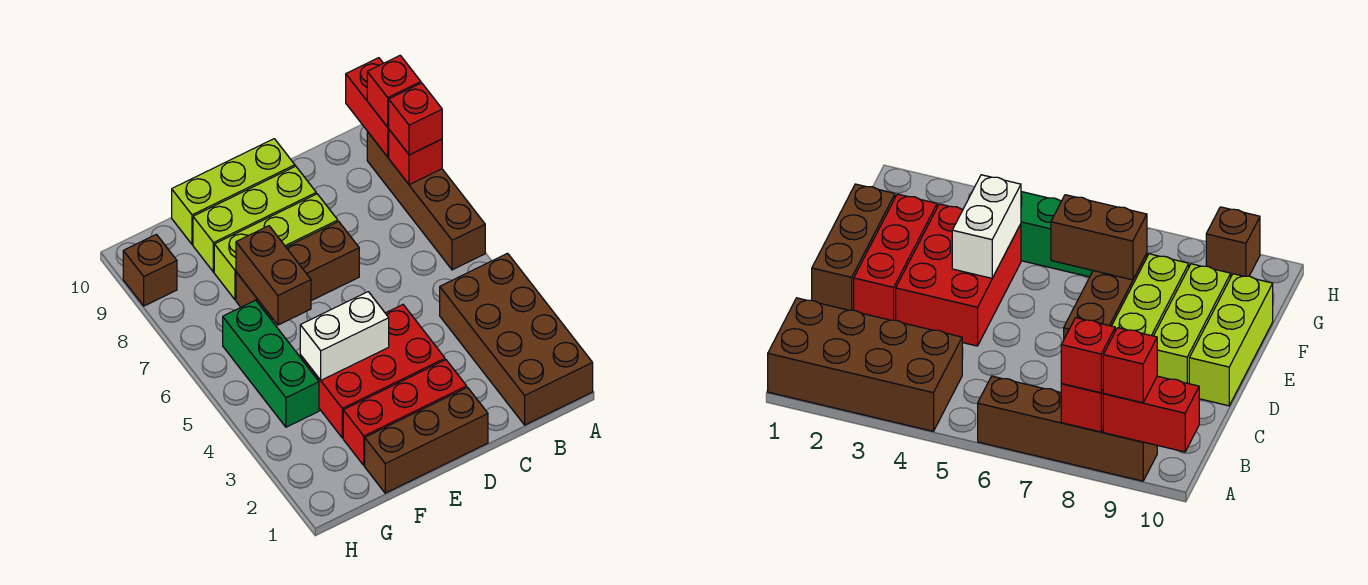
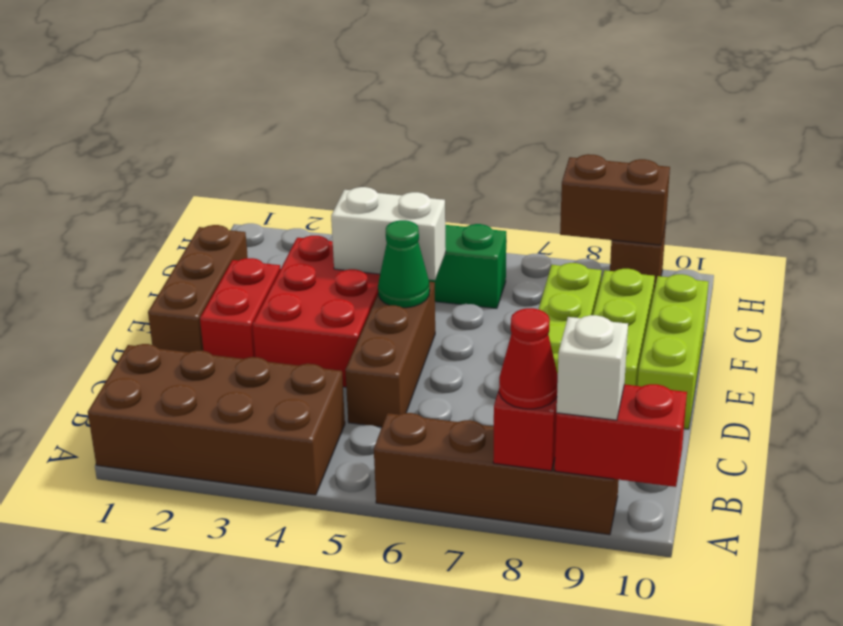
red 1x1 brick [389,83,442,155] -> red 1x1 cone [499,308,558,409]
red 1x1 brick [367,55,421,127] -> white 1x1 brick [557,315,628,420]
red 1x3 brick [343,360,467,465] -> red 1x2 brick [200,258,281,359]
brown 1x3 brick [236,222,359,320] -> brown 1x3 brick moved to [346,282,435,427]
white 1x2 brick [300,292,389,380] -> white 1x2 brick turned to [331,187,446,280]
none -> green 1x1 cone [378,220,430,308]
brown 1x2 brick [236,226,311,325] -> brown 1x2 brick moved to [560,154,670,245]

